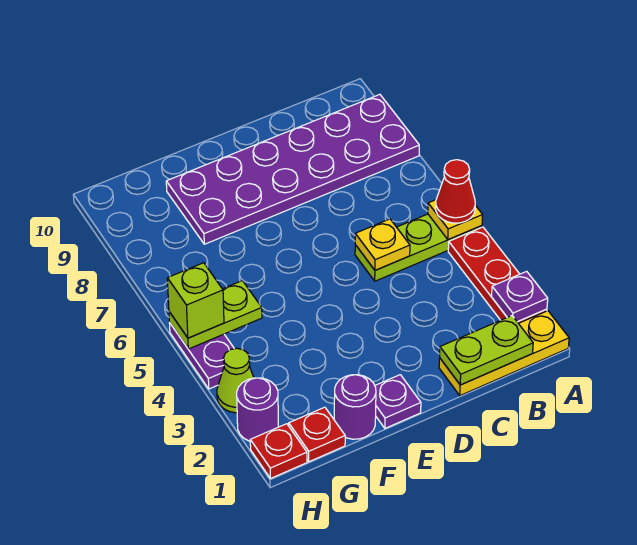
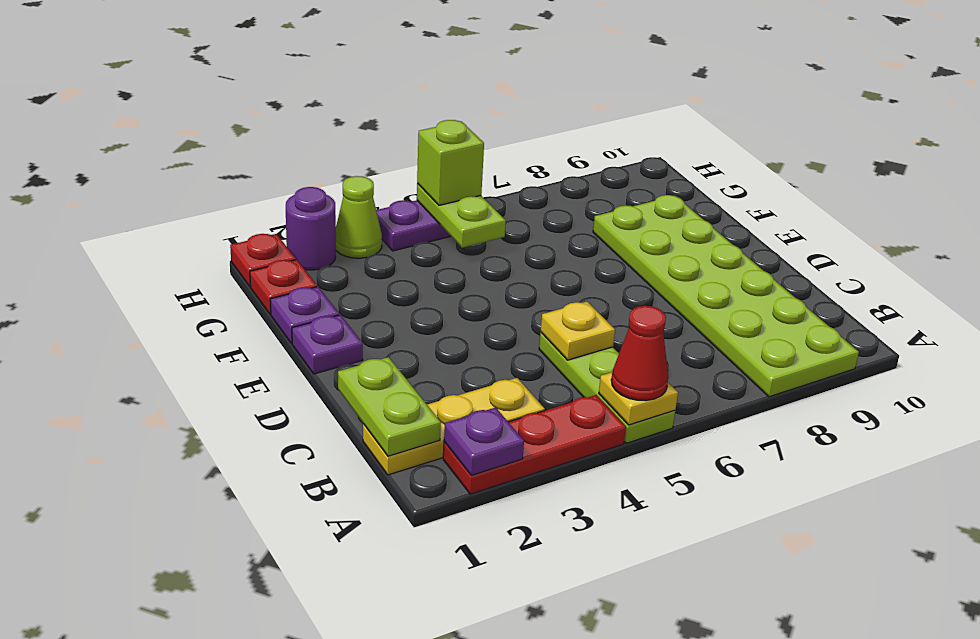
yellow 1x3 plate [439,311,569,396] -> yellow 1x3 plate turned to [363,378,545,475]
purple 2x6 plate [166,94,419,244] -> lime 2x6 plate [593,195,859,397]
purple 1x1 round brick [334,375,376,439] -> purple 1x1 plate [270,287,339,344]

